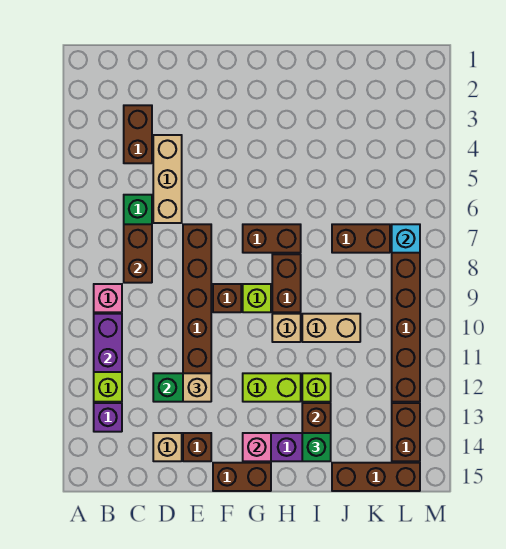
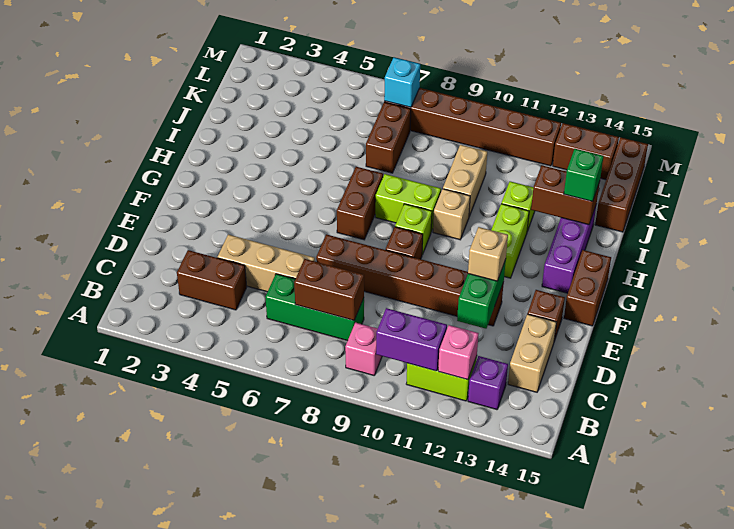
tan 1x1 brick [153,433,182,461] -> tan 1x2 brick [508,314,557,392]
pink 1x1 brick [243,433,271,461] -> pink 1x1 brick moved to [438,325,479,380]
brown 1x2 brick [272,254,301,312] -> lime 1x2 brick [375,174,441,232]

